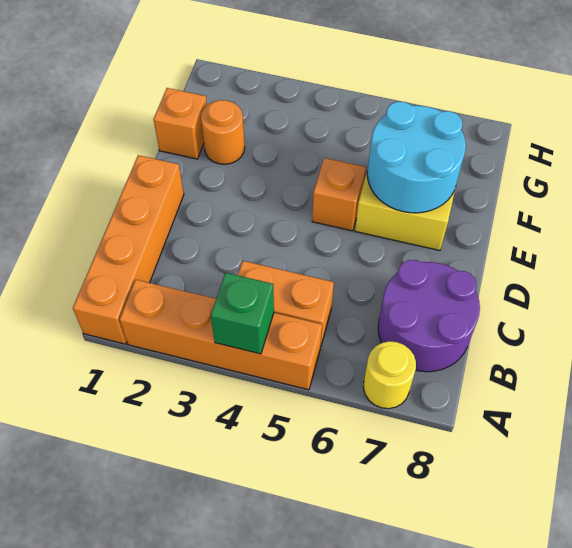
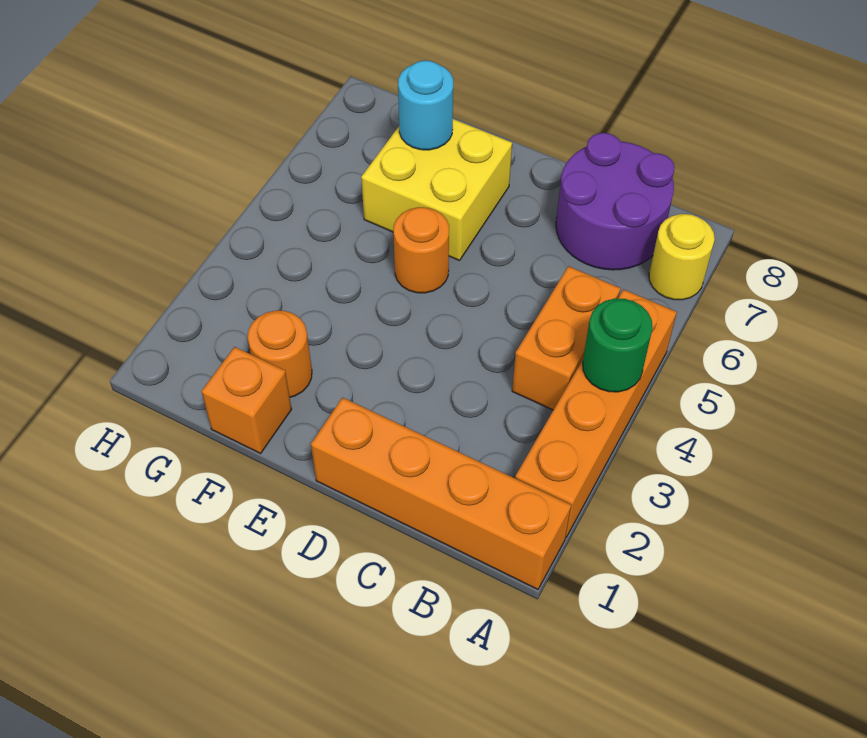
green 1x1 brick [211,273,274,354] -> green 1x1 round brick [583,298,652,392]
orange 1x1 brick [312,158,366,231] -> orange 1x1 round brick [393,207,449,293]
cyan 2x2 round brick [367,102,466,213] -> cyan 1x1 round brick [398,60,453,150]

